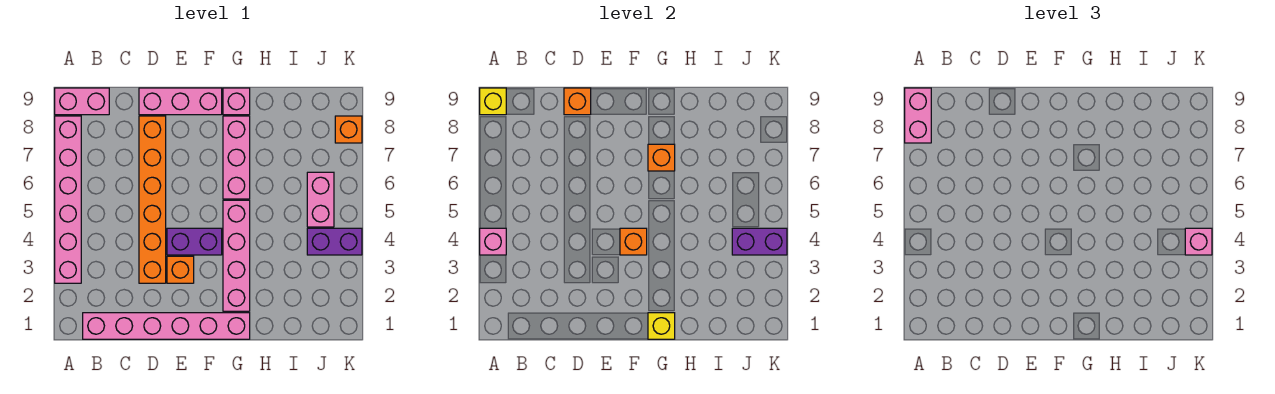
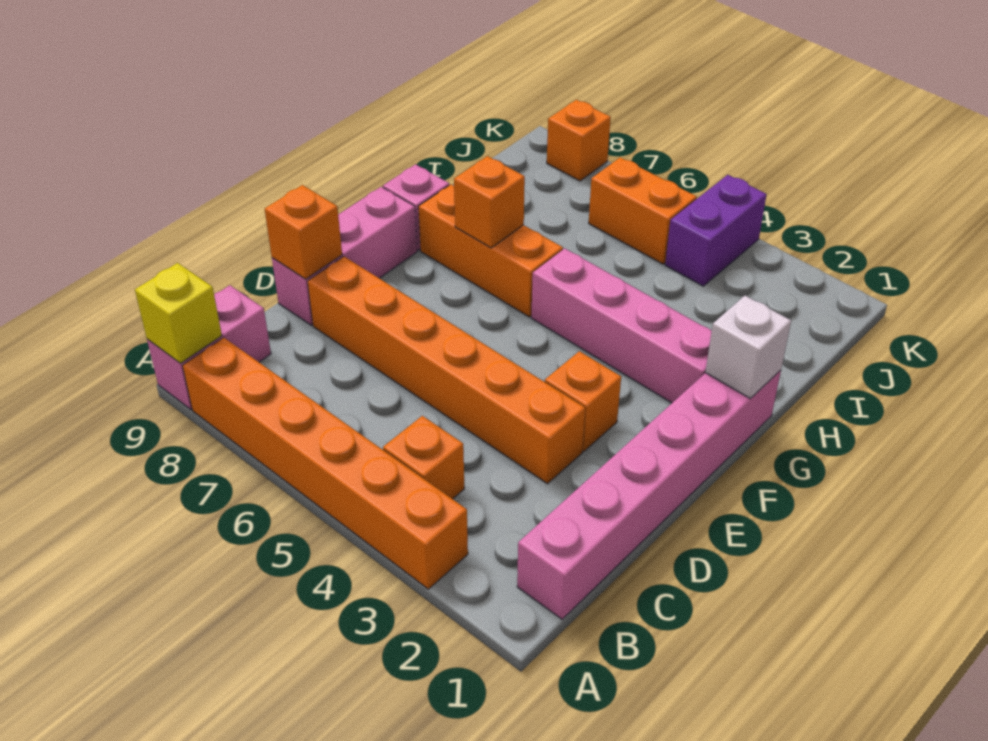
pink 1x6 brick [55,116,81,283] -> orange 1x6 brick [183,338,468,589]
pink 1x1 brick [480,228,506,255] -> none
pink 1x2 brick [905,88,931,143] -> none
purple 1x2 brick [167,228,222,255] -> none
orange 1x1 brick [620,228,647,255] -> orange 1x1 brick moved to [383,416,464,499]
yellow 1x1 brick [648,313,675,339] -> white 1x1 brick [705,296,791,399]
pink 1x3 brick [223,116,250,199] -> orange 1x3 brick [418,184,563,317]
purple 1x2 brick [732,228,787,255] -> none
pink 1x2 brick [307,172,334,227] -> orange 1x2 brick [589,157,697,264]
pink 1x1 brick [1185,228,1212,255] -> none

